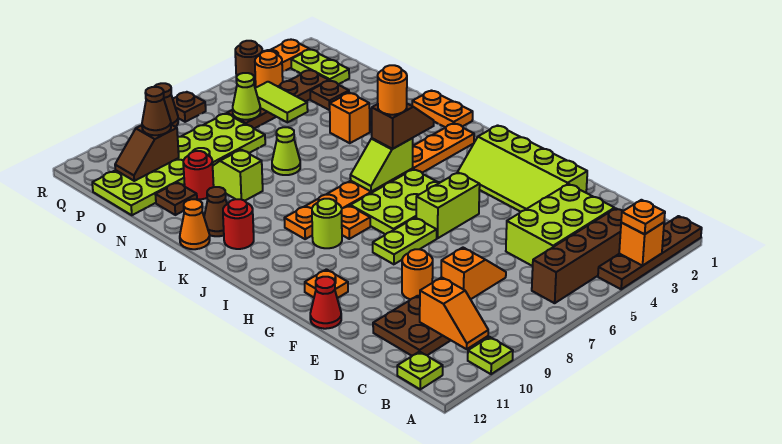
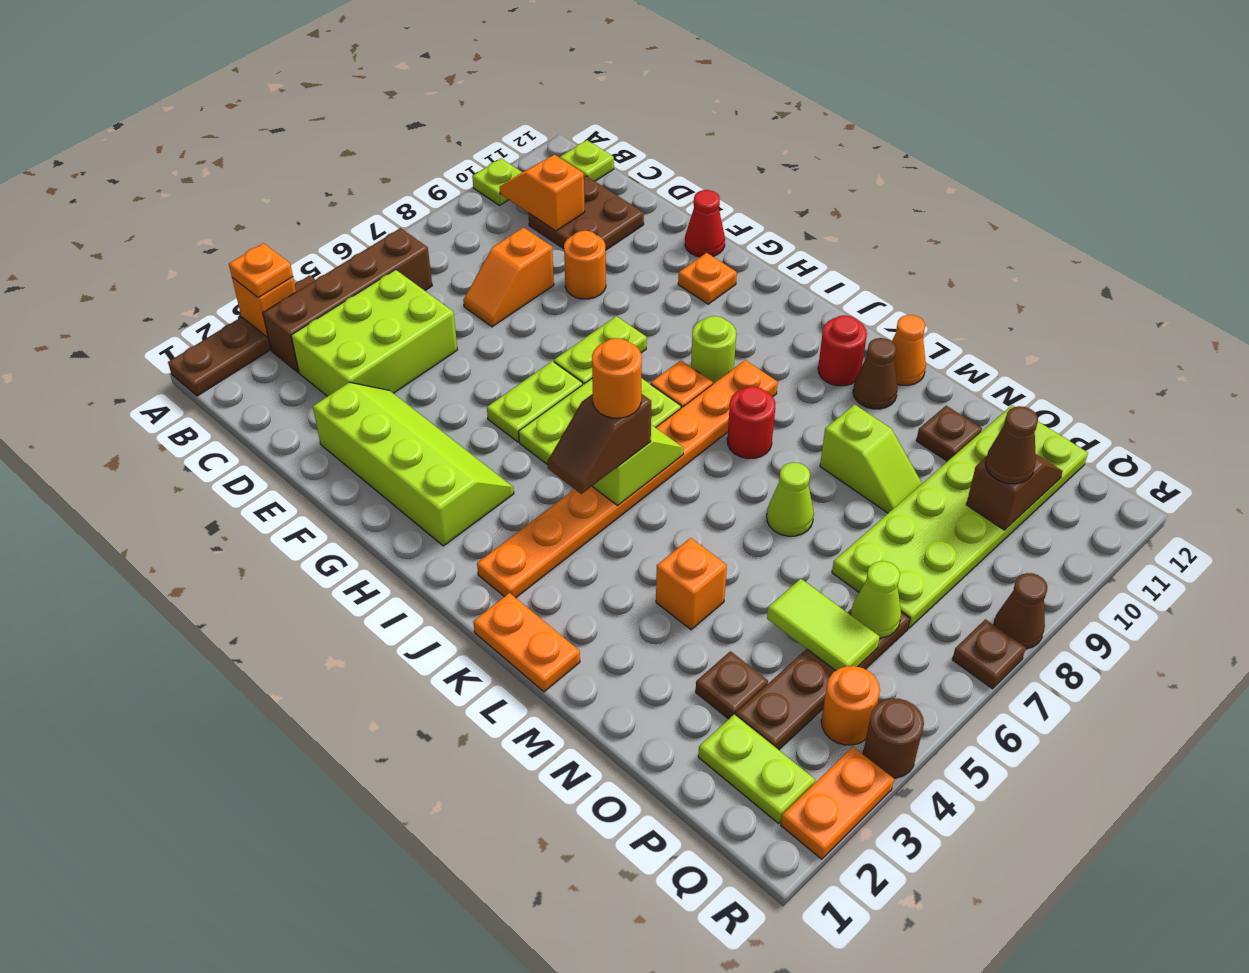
lime 1x2 brick [416,172,480,238] -> lime 1x2 plate [487,361,583,442]
red 1x1 round brick [183,151,214,199] -> red 1x1 round brick moved to [727,386,775,458]

